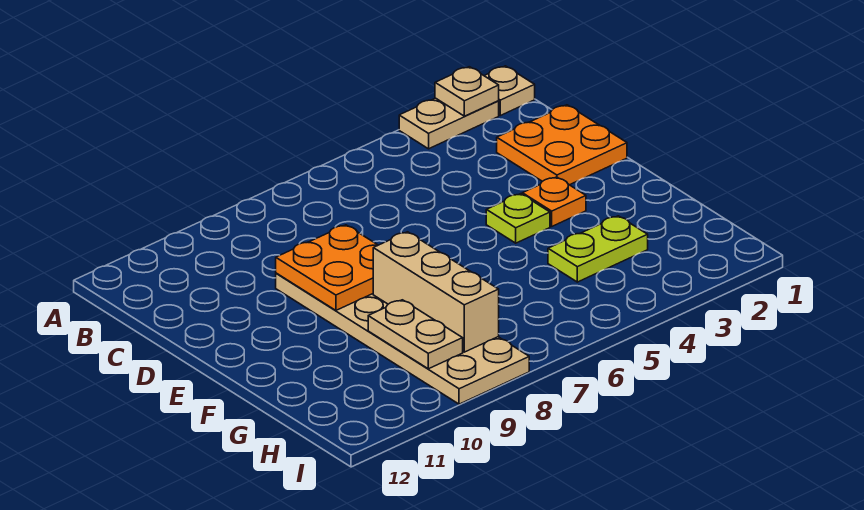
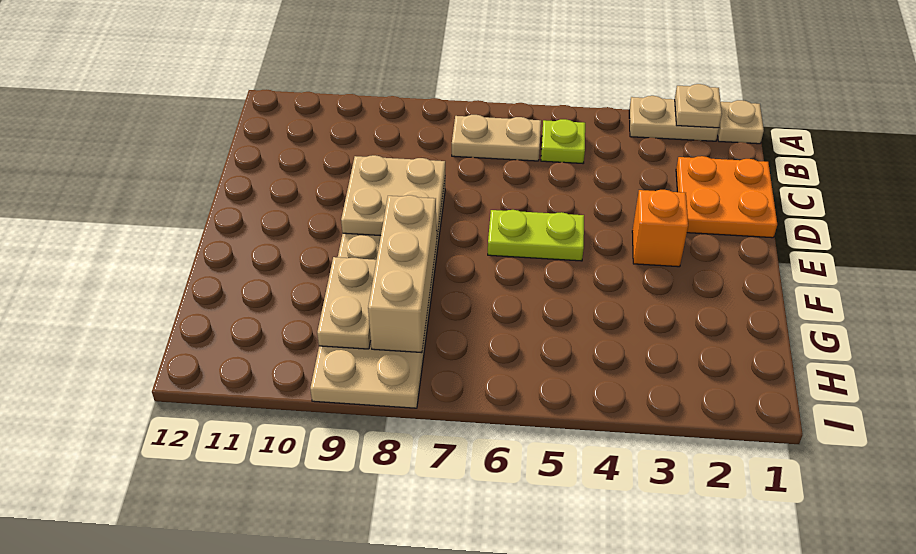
none -> tan 1x2 plate [452,115,541,161]
orange 2x2 plate [276,225,378,310] -> tan 2x2 plate [341,155,445,236]
orange 1x1 plate [522,177,586,226] -> orange 1x1 brick [632,190,688,267]
lime 1x1 plate [486,194,550,243] -> lime 1x1 plate moved to [541,119,585,163]
lime 1x2 plate [548,216,648,282] -> lime 1x2 plate moved to [488,210,584,261]

